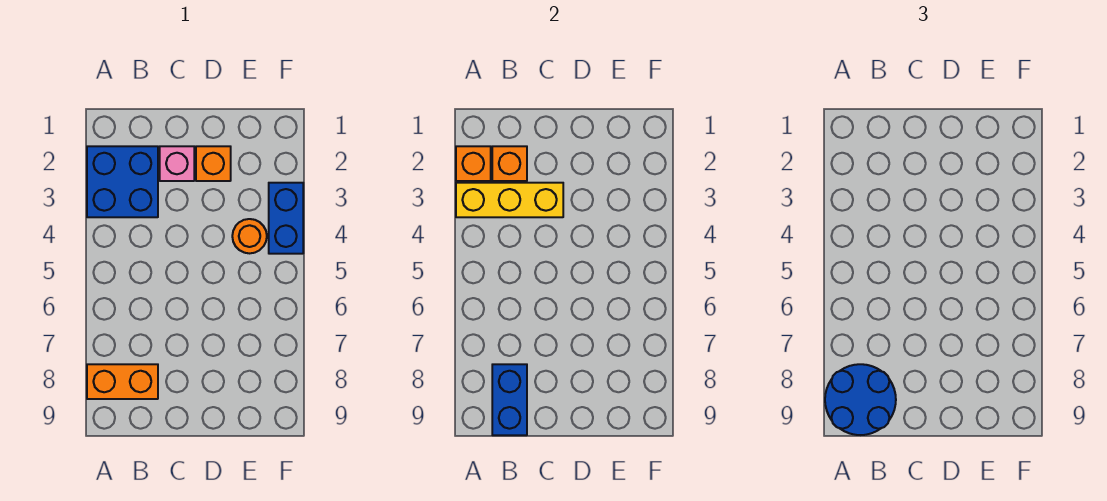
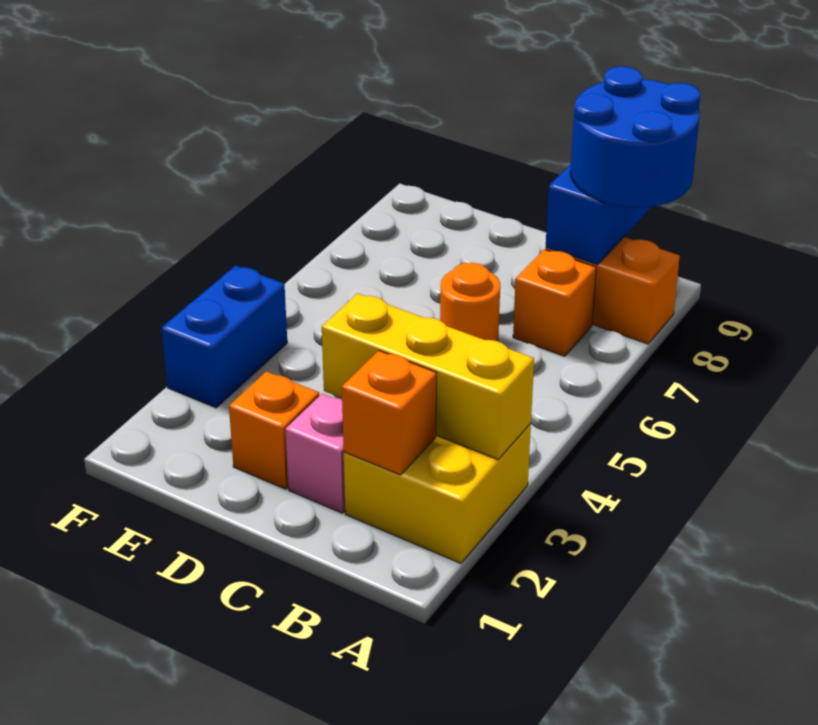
blue 2x2 brick [87,146,158,217] -> yellow 2x2 brick [344,424,531,563]
orange 1x1 brick [456,146,491,181] -> orange 1x1 brick moved to [513,249,596,356]
orange 1x1 round brick [232,219,267,253] -> orange 1x1 round brick moved to [440,263,500,341]

